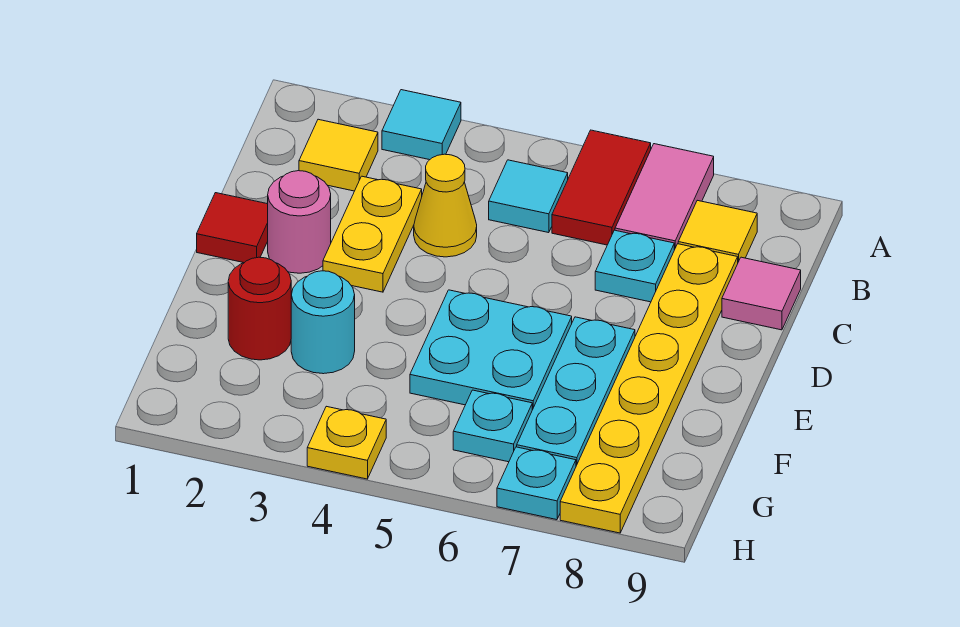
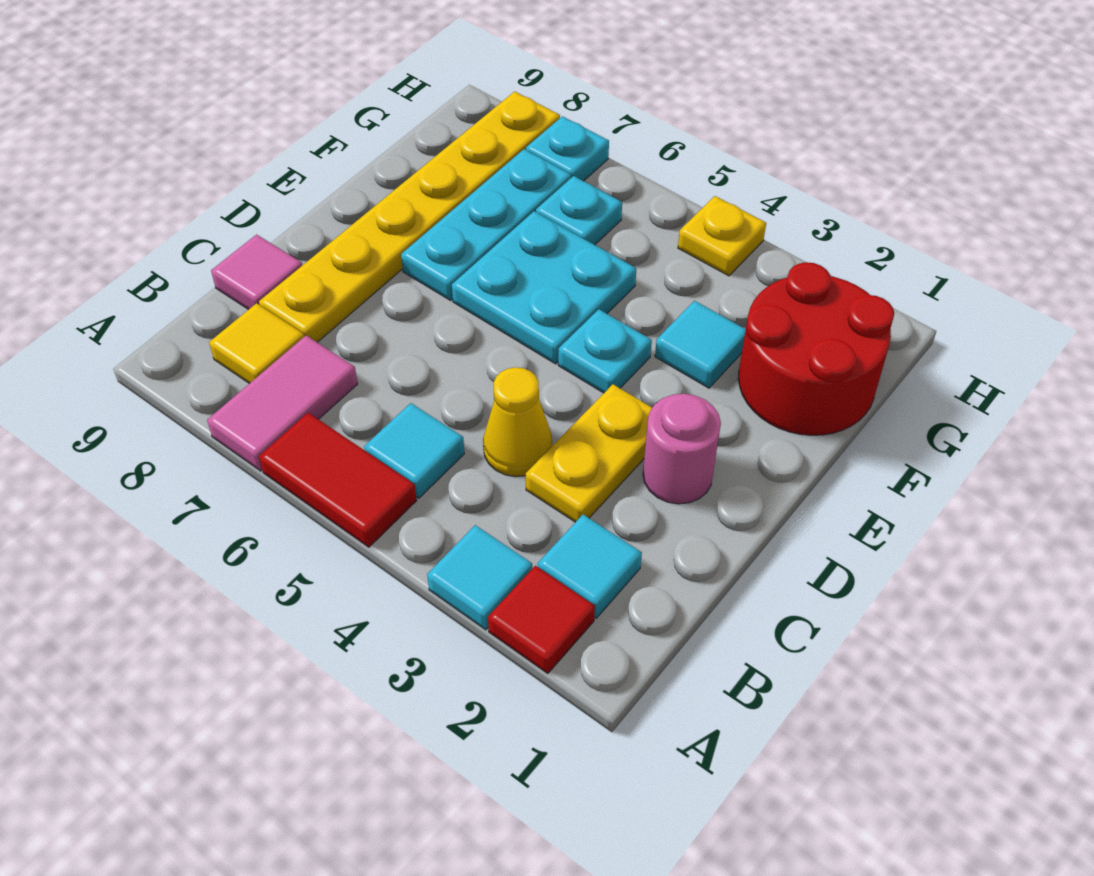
red 1x2 tile [552,130,651,245] -> red 1x2 tile turned to [259,413,417,547]
yellow 1x1 tile [299,119,378,191] -> cyan 1x1 tile [538,515,642,618]
cyan 1x1 plate [595,230,674,302] -> cyan 1x1 plate moved to [558,309,652,393]
red 1x1 tile [197,193,268,263] -> red 1x1 tile moved to [488,566,595,674]
red 1x1 round brick [228,257,291,360] -> red 2x2 round brick [738,262,894,435]
cyan 1x1 round brick [291,271,355,374] -> cyan 1x1 tile [655,301,746,388]

